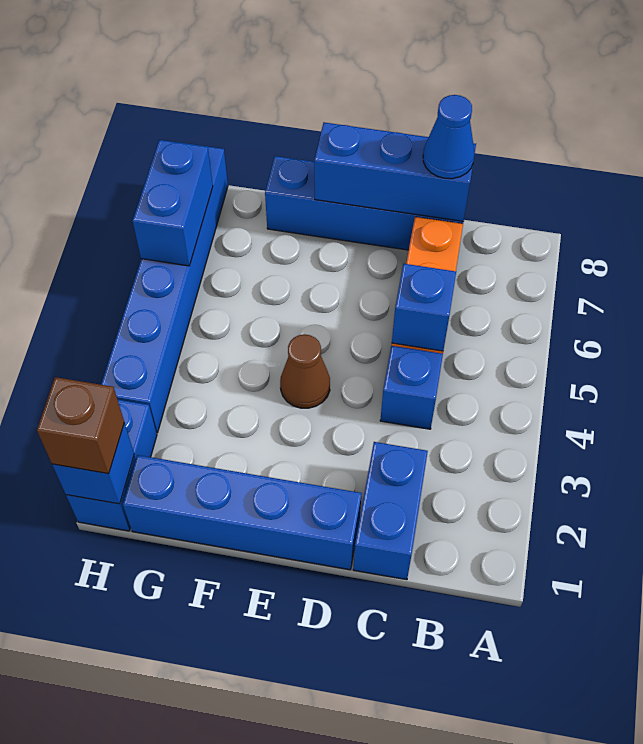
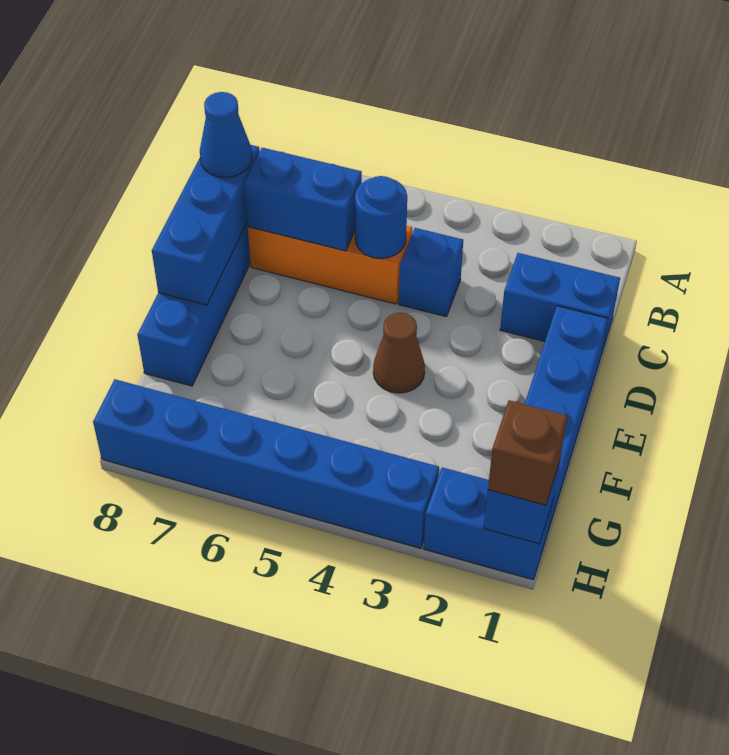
blue 1x1 brick [392,264,456,351] -> blue 1x1 round brick [355,176,407,259]
blue 1x2 brick [133,140,213,266] -> blue 1x2 brick moved to [244,148,362,251]

